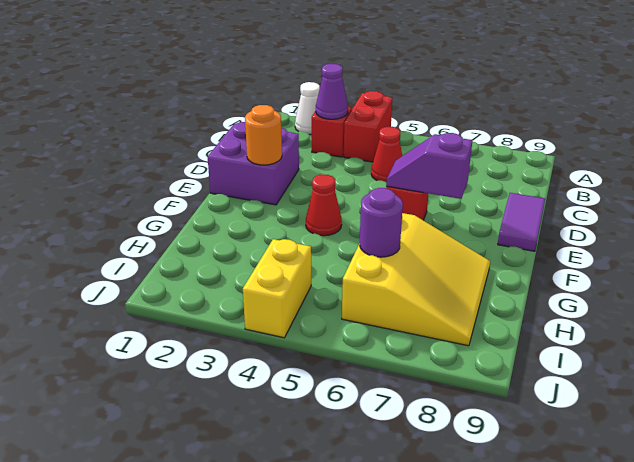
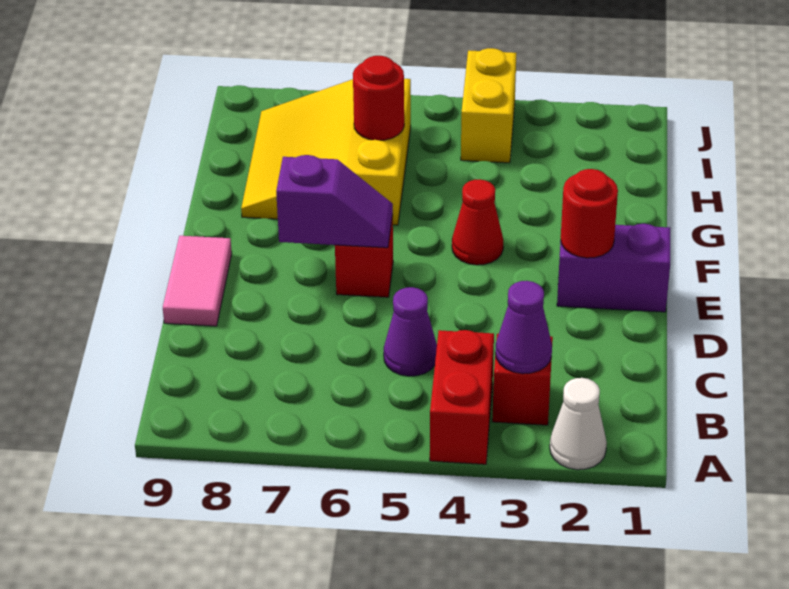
red 1x1 cone [371,127,402,182] -> purple 1x1 cone [384,287,437,376]
purple 2x2 brick [208,122,299,205] -> purple 1x2 brick [557,224,670,312]
purple 1x2 tile [498,193,545,251] -> pink 1x2 tile [163,236,232,326]
orange 1x1 round brick [245,105,282,165] -> red 1x1 round brick [561,169,618,258]
purple 1x1 round brick [359,188,403,257] -> red 1x1 round brick [353,56,404,140]

